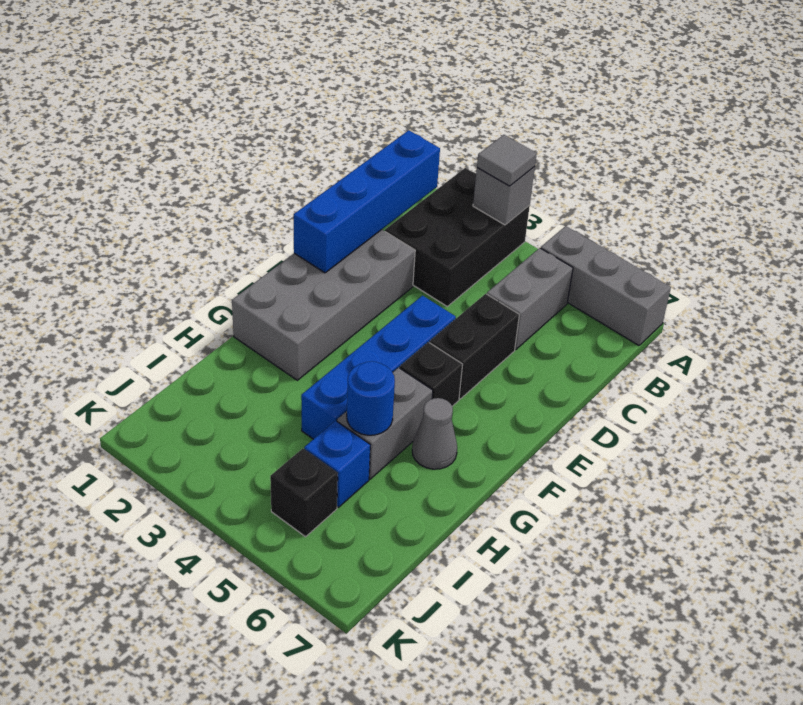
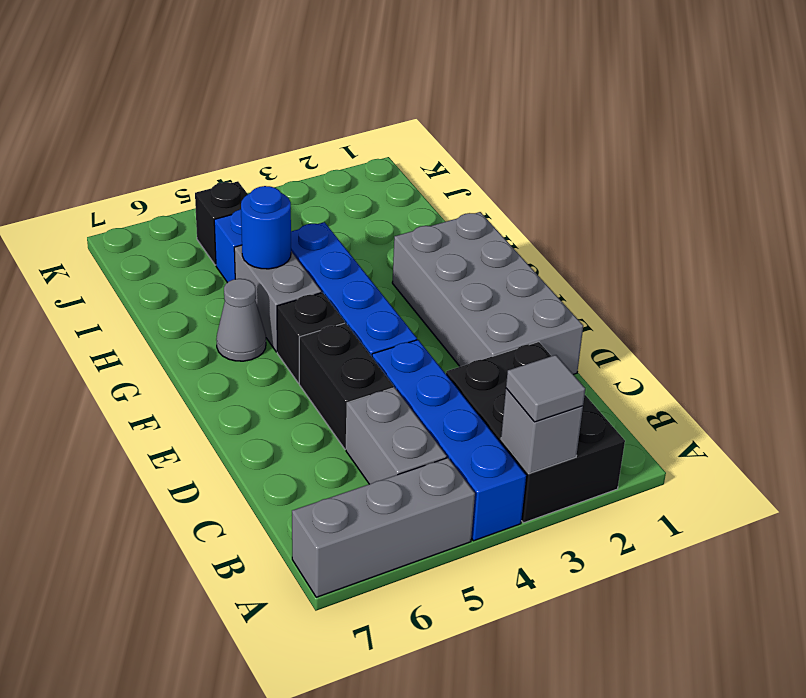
blue 1x4 brick [294,130,440,273] -> blue 1x4 brick moved to [372,340,526,541]

